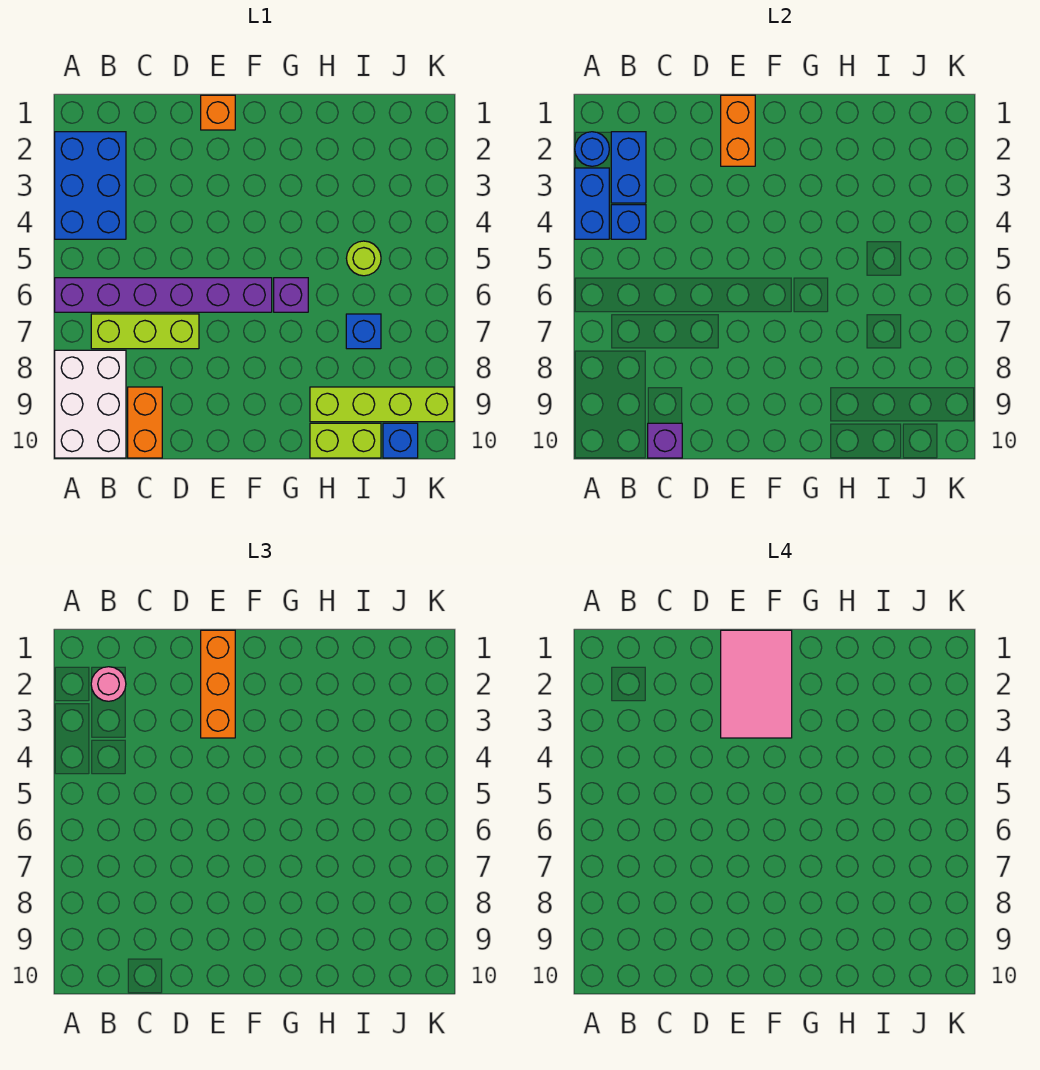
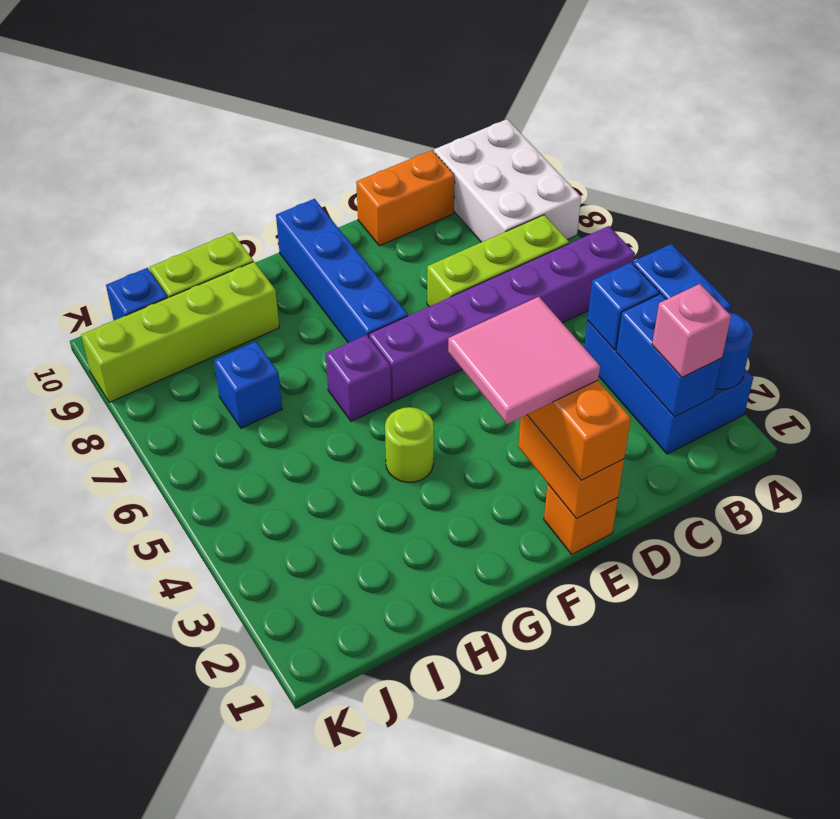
pink 1x1 round brick [91,667,126,701] -> pink 1x1 brick [652,284,731,377]
orange 1x2 brick [128,387,162,458] -> orange 1x2 brick turned to [356,150,455,246]
purple 1x1 brick [648,423,682,458] -> none
pink 2x3 tile [721,630,792,738] -> pink 2x2 tile [448,297,600,424]
none -> blue 1x4 brick [276,199,408,343]
lime 1x1 round brick [346,241,381,276] -> lime 1x1 round brick moved to [385,407,434,482]

